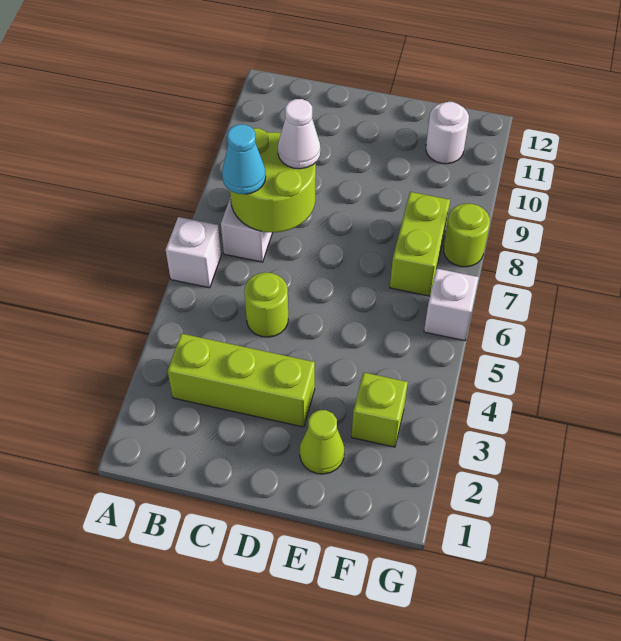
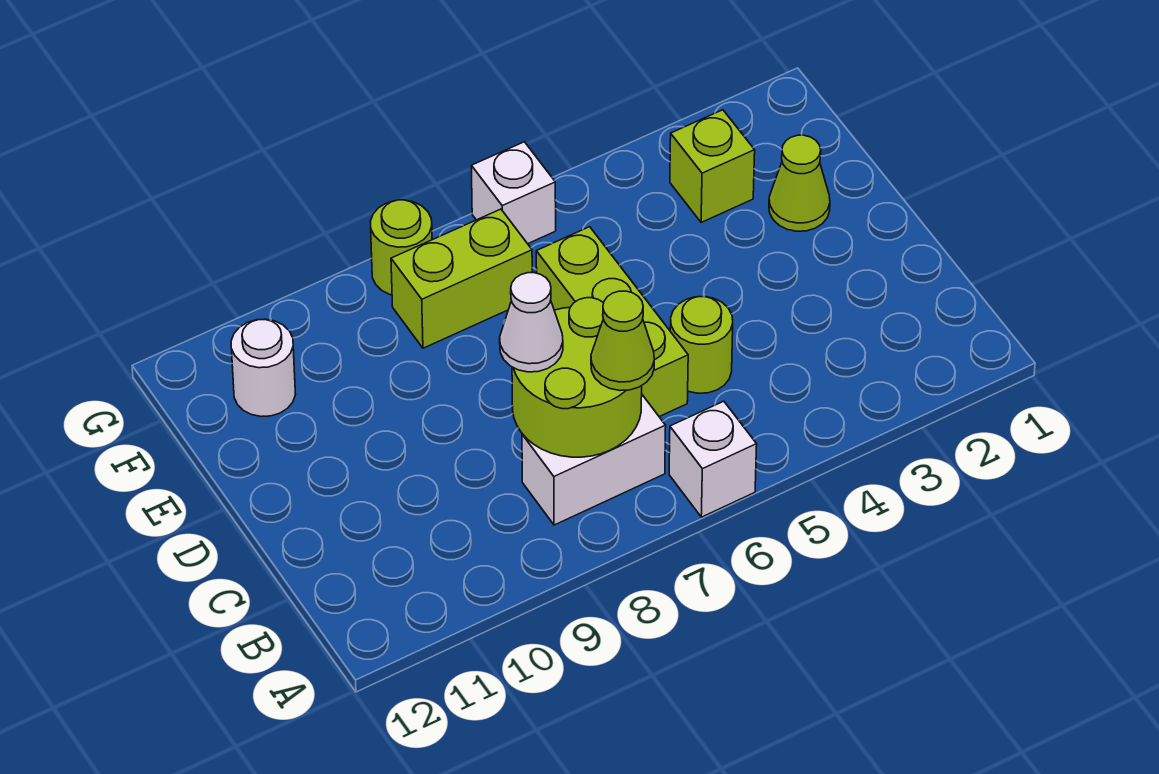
lime 1x3 brick [168,334,315,427] -> lime 1x3 brick moved to [536,227,688,417]
cyan 1x1 cone [222,124,266,194] -> lime 1x1 cone [591,291,654,391]

